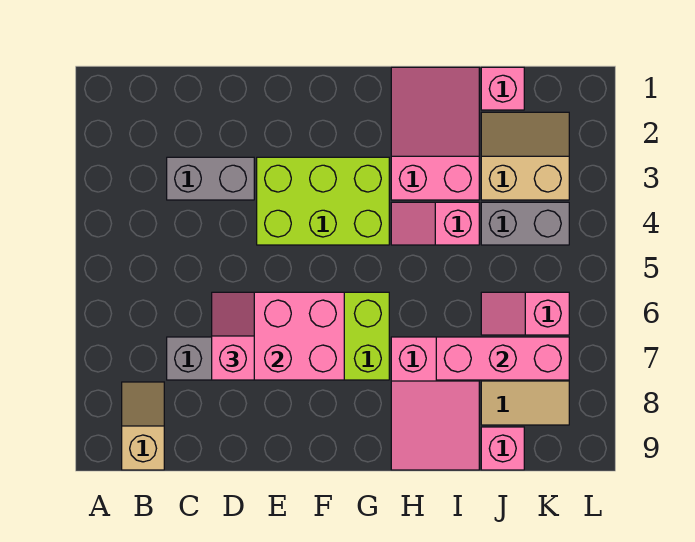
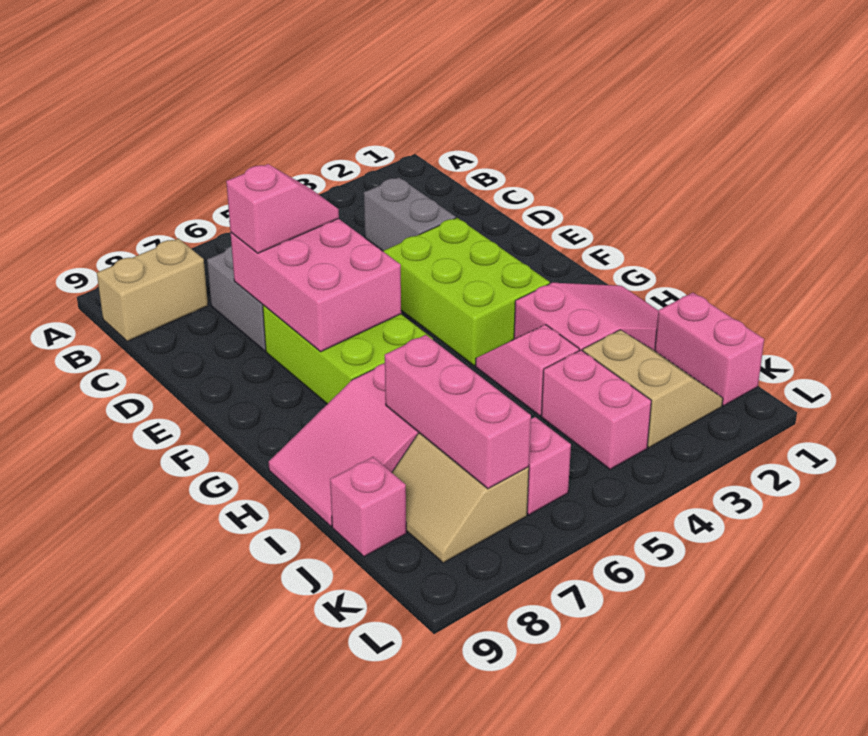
tan 1x2 slope [122,382,164,470] -> tan 1x2 brick [97,238,208,341]
pink 1x1 brick [481,67,524,110] -> pink 1x2 brick [655,293,764,406]
grey 1x2 brick [481,202,569,245] -> pink 1x2 brick [541,350,651,469]

